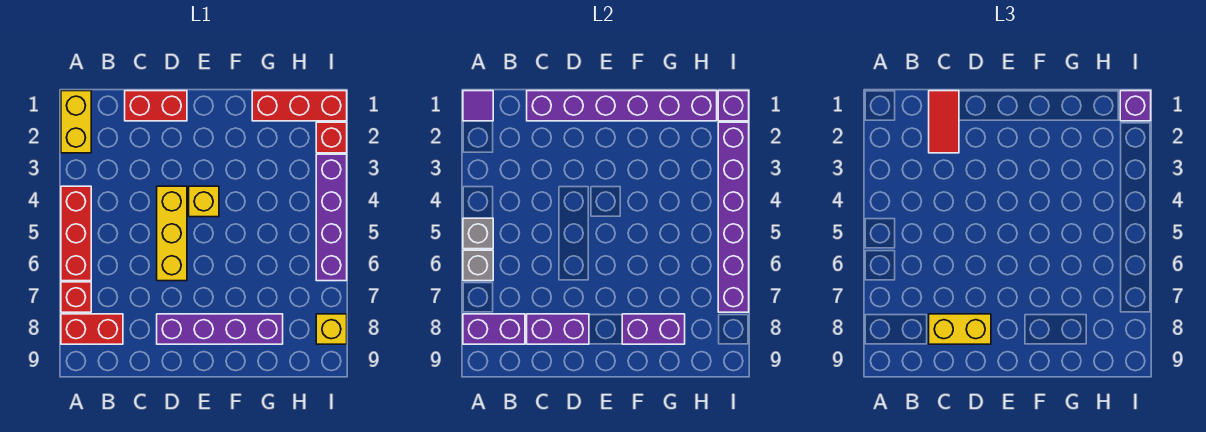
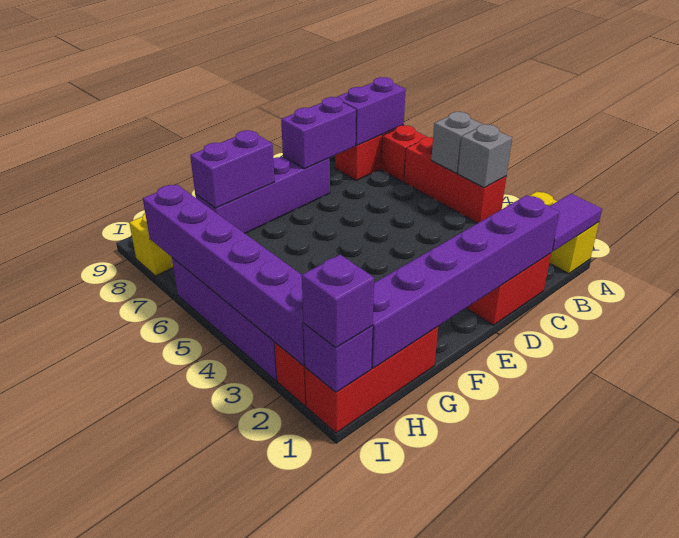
purple 1x1 tile [463,91,493,121] -> purple 1x2 tile [550,194,602,252]
grey 1x1 brick [463,250,493,281] -> grey 1x1 brick moved to [458,124,512,188]
red 1x2 tile [929,91,959,153] -> none
yellow 1x2 brick [929,314,991,344] -> none
yellow 1x3 brick [157,186,187,281] -> none
yellow 1x1 brick [189,186,219,217] -> none

